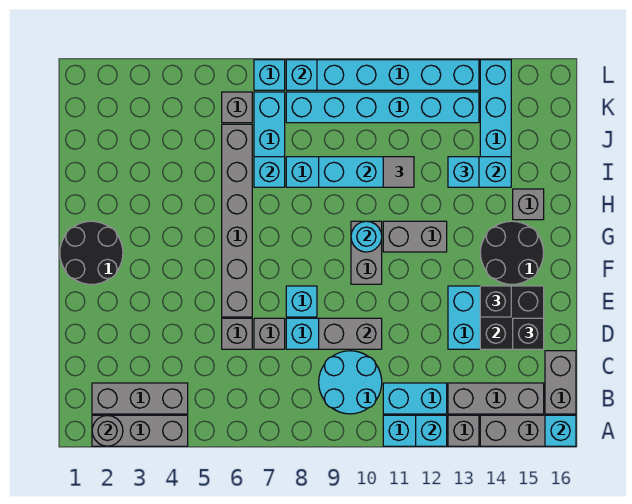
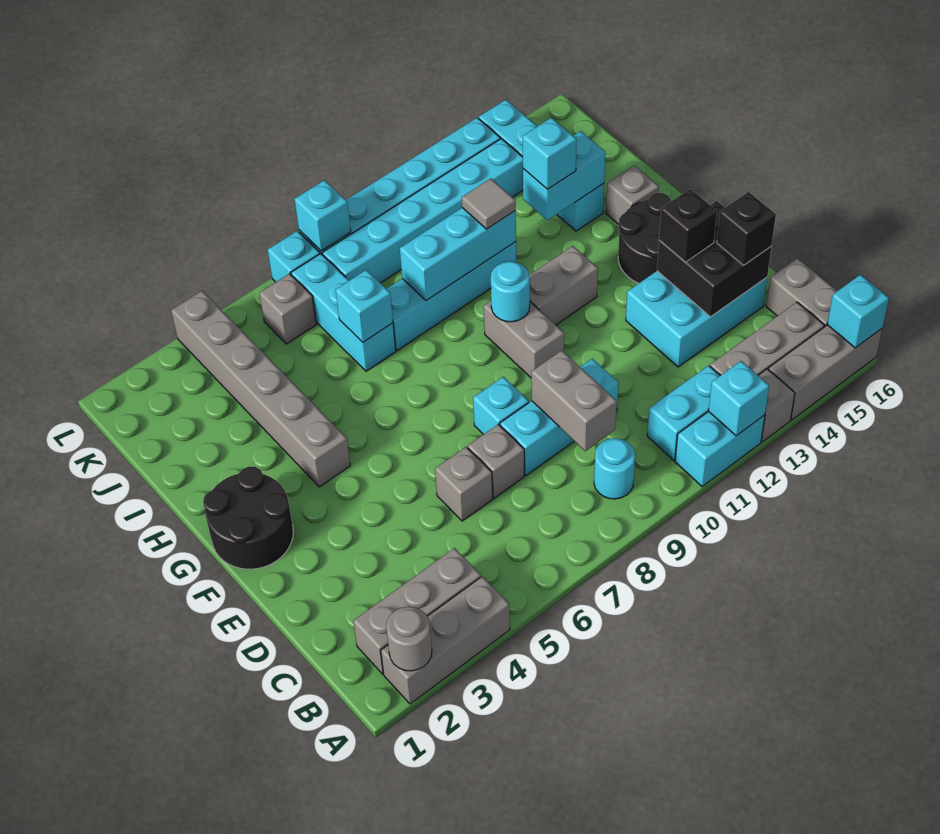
cyan 2x2 round brick [319,351,382,414] -> cyan 1x1 round brick [594,438,635,499]
grey 1x2 brick [319,318,382,349] -> grey 1x2 brick turned to [531,350,617,451]
grey 1x6 brick [222,124,252,317] -> grey 1x6 brick moved to [171,291,350,487]

